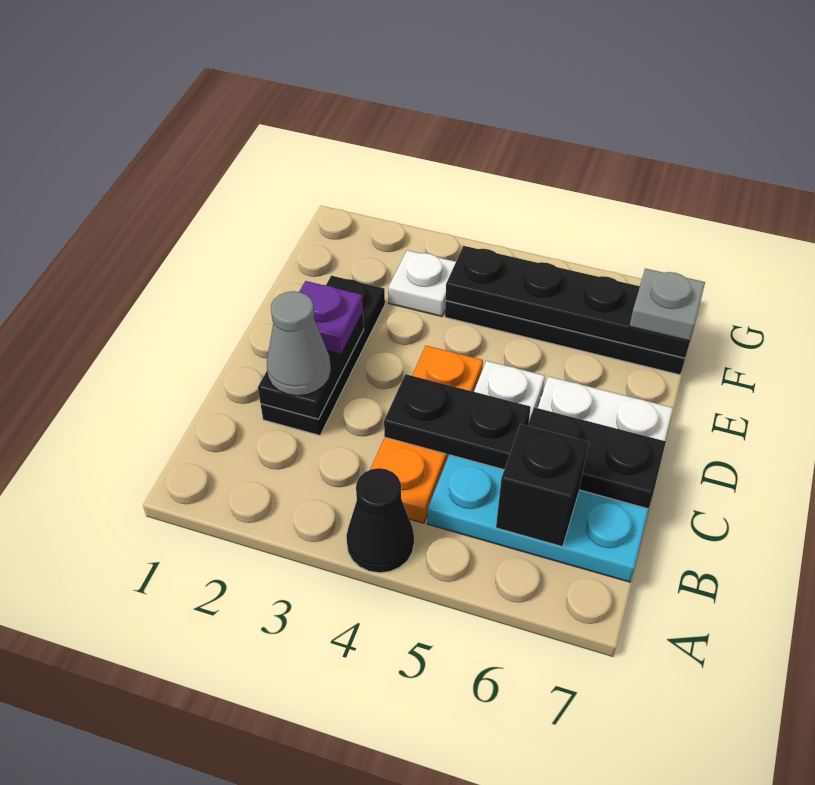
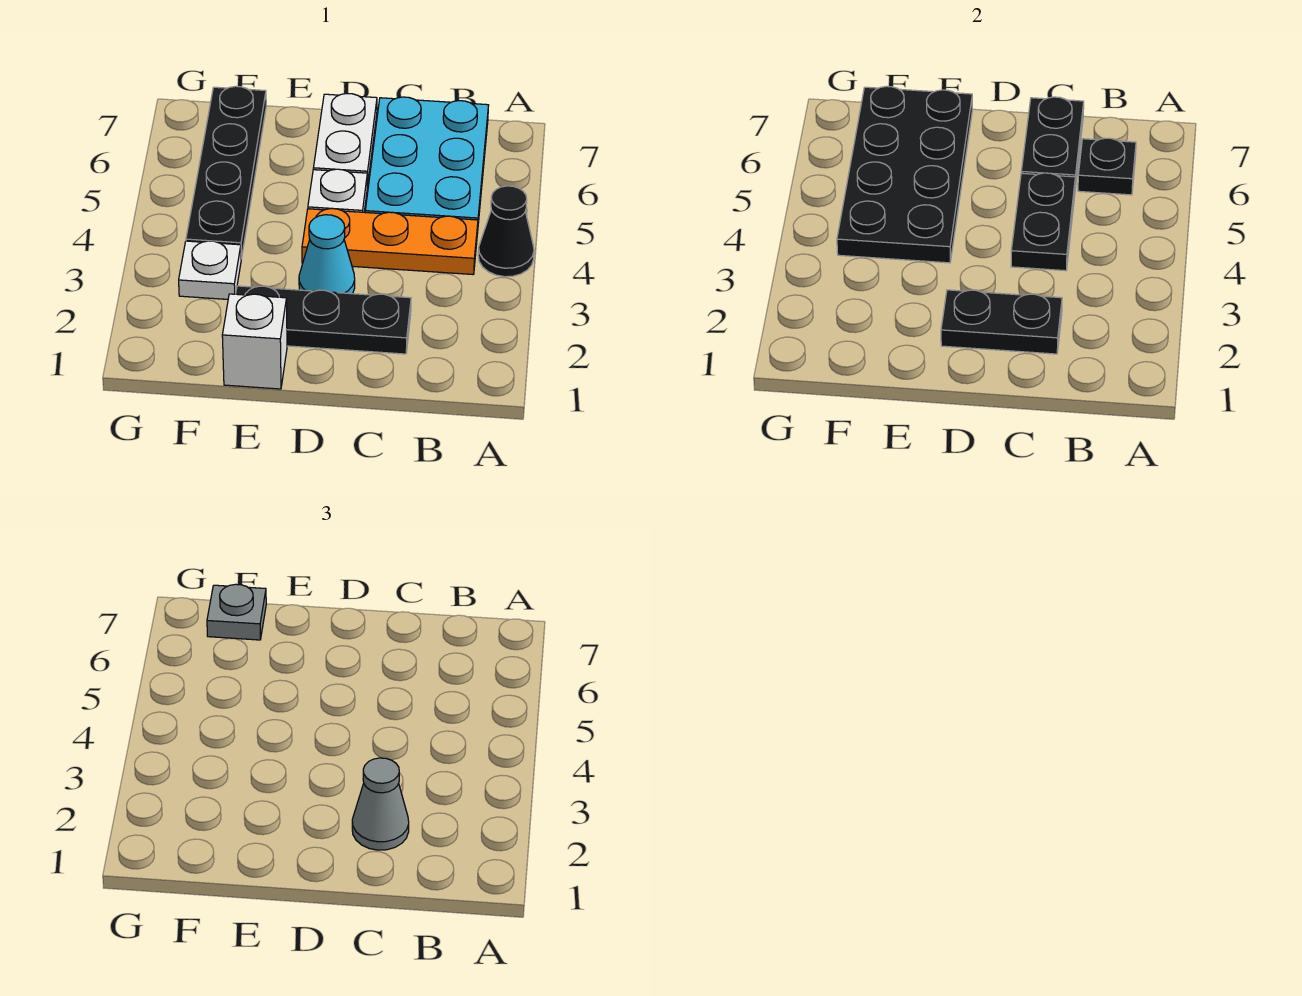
black 1x1 brick [496,424,589,547] -> black 1x1 plate [1078,138,1136,195]
purple 1x1 plate [299,281,363,354] -> none
none -> cyan 1x1 cone [299,215,355,294]
none -> white 1x1 brick [222,294,287,389]
black 1x4 plate [446,246,690,358] -> black 2x4 plate [837,86,972,263]

